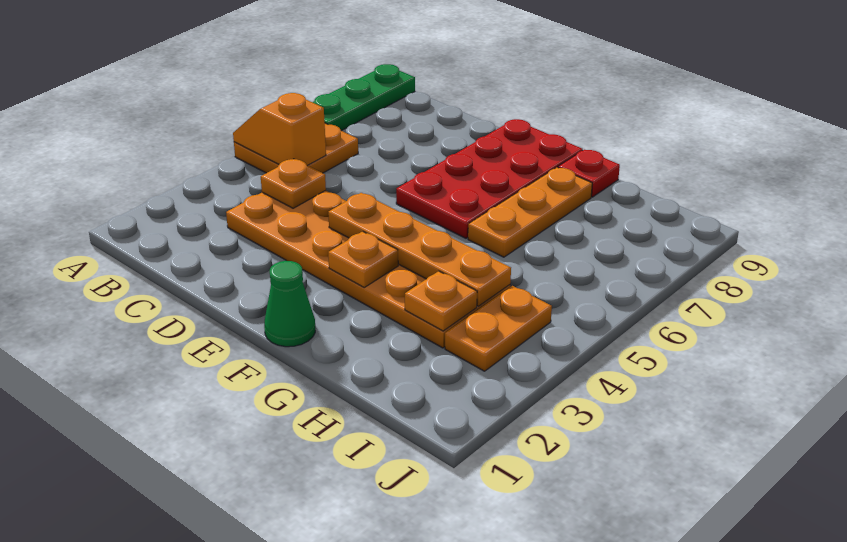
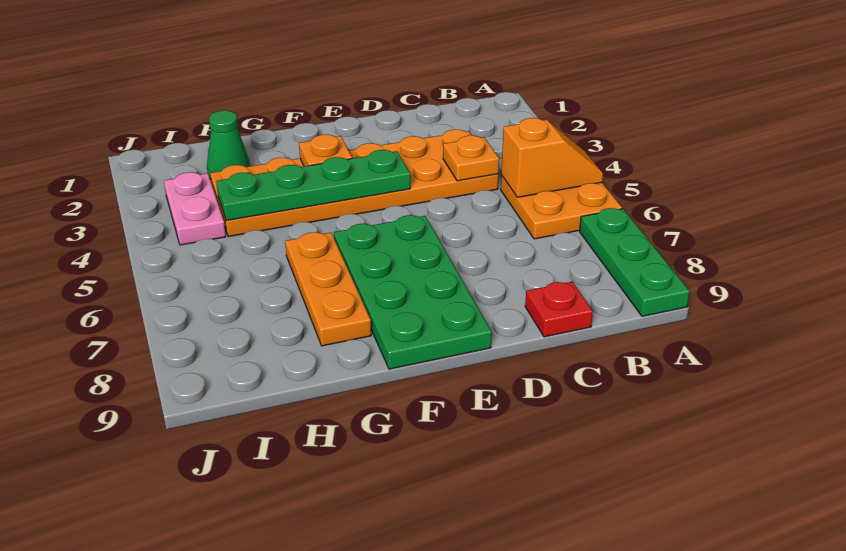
orange 1x4 plate [328,193,511,306] -> green 1x4 plate [216,150,410,221]
red 2x4 plate [396,119,583,238] -> green 2x4 plate [334,215,492,369]
green 1x1 cone [264,261,315,347] -> green 1x1 cone moved to [207,111,250,179]
red 1x1 plate [558,150,620,197] -> red 1x1 plate moved to [525,281,593,337]
orange 1x1 plate [405,271,477,331] -> none
orange 1x2 plate [445,286,552,371] -> pink 1x2 plate [164,172,226,245]

